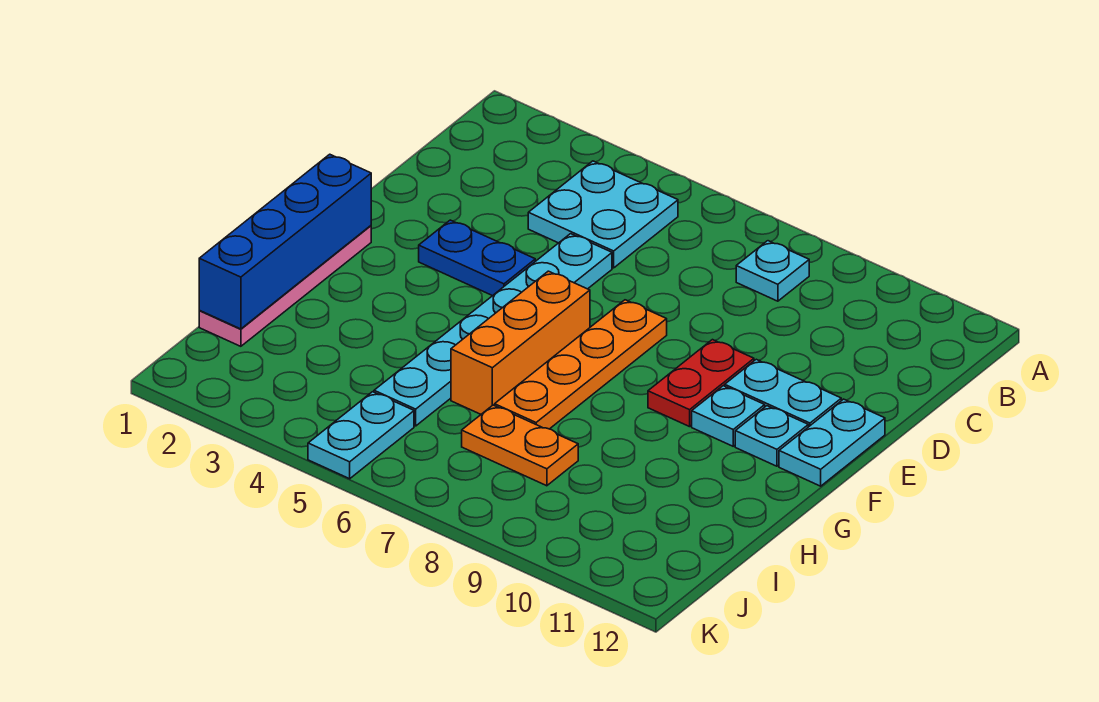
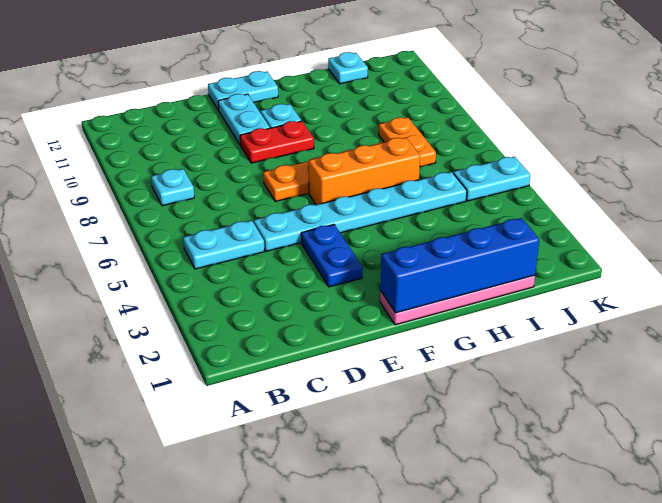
cyan 2x2 plate [528,161,678,268] -> cyan 1x2 plate [183,220,264,269]
cyan 1x1 plate [735,406,808,466] -> cyan 1x1 plate moved to [328,52,368,84]

